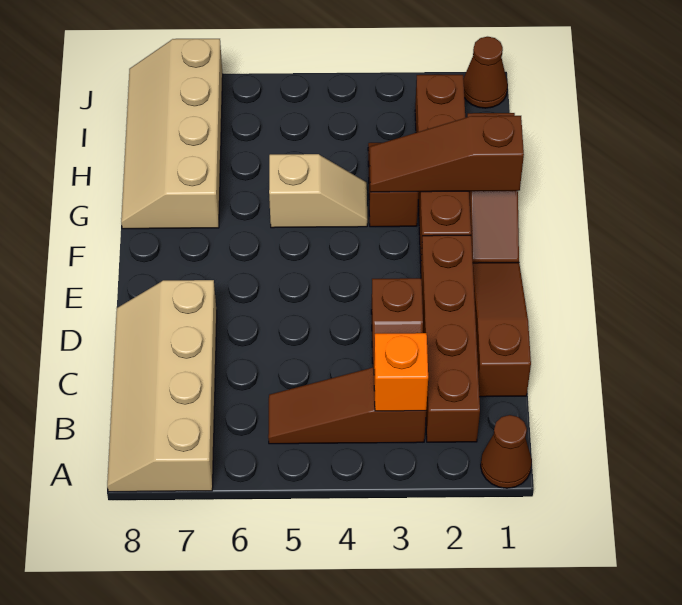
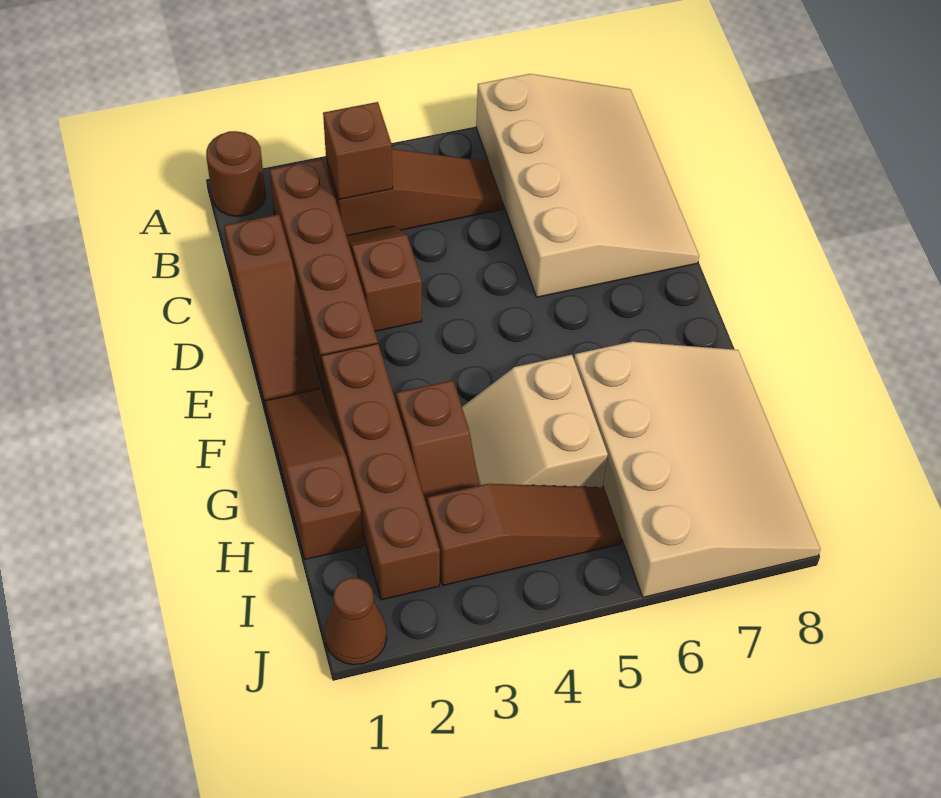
brown 1x1 cone [481,415,532,488] -> brown 1x1 round brick [206,131,265,216]
tan 2x4 slope [107,280,217,492] -> tan 3x4 slope [476,74,699,297]
orange 1x1 brick [374,333,428,411] -> brown 1x1 brick [323,102,393,200]
brown 1x3 slope [370,116,524,192] -> brown 1x3 slope moved to [427,484,622,585]
tan 1x2 slope [269,154,367,228] -> tan 2x2 slope [462,355,608,487]
tan 2x4 slope [121,39,223,229] -> tan 3x4 slope [574,342,821,597]

